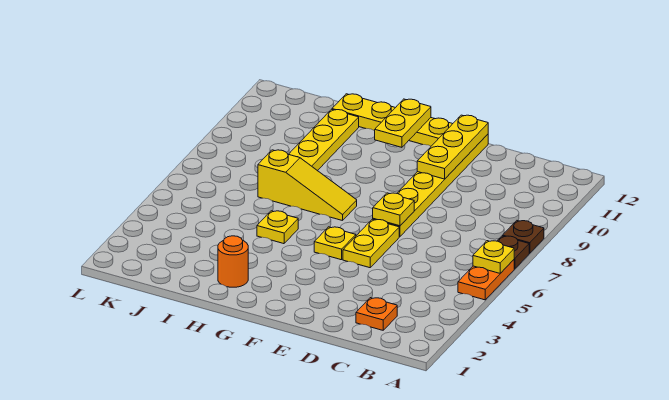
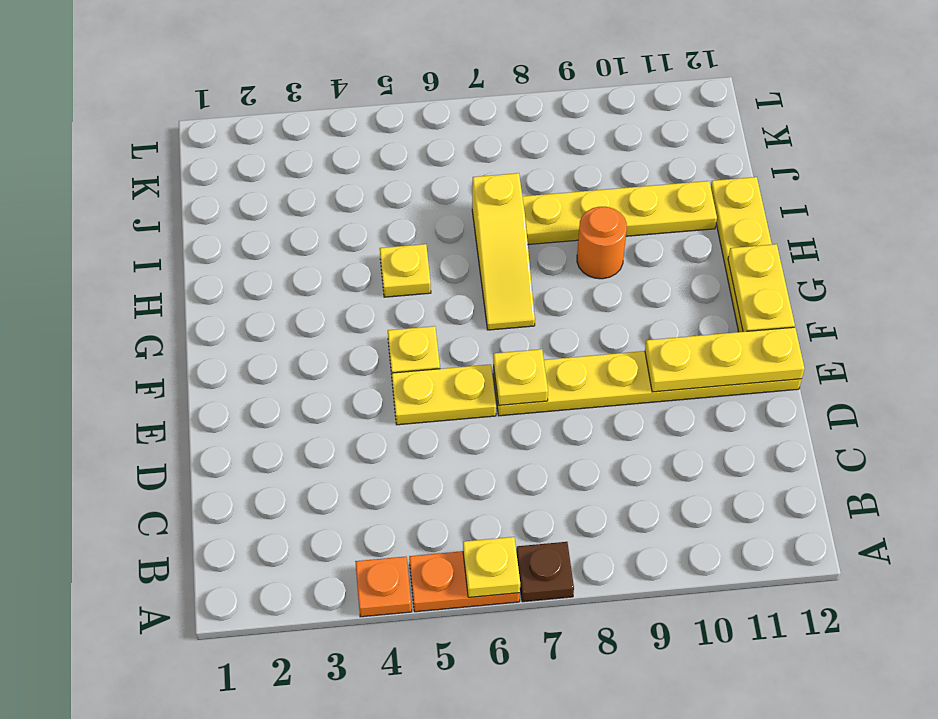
brown 1x1 plate [503,221,544,253] -> none
orange 1x1 plate [356,298,397,330] -> orange 1x1 plate moved to [355,557,412,617]
yellow 1x2 plate [375,99,431,147] -> yellow 1x2 plate turned to [728,244,795,332]
orange 1x1 round brick [218,236,248,287] -> orange 1x1 round brick moved to [577,207,627,279]

